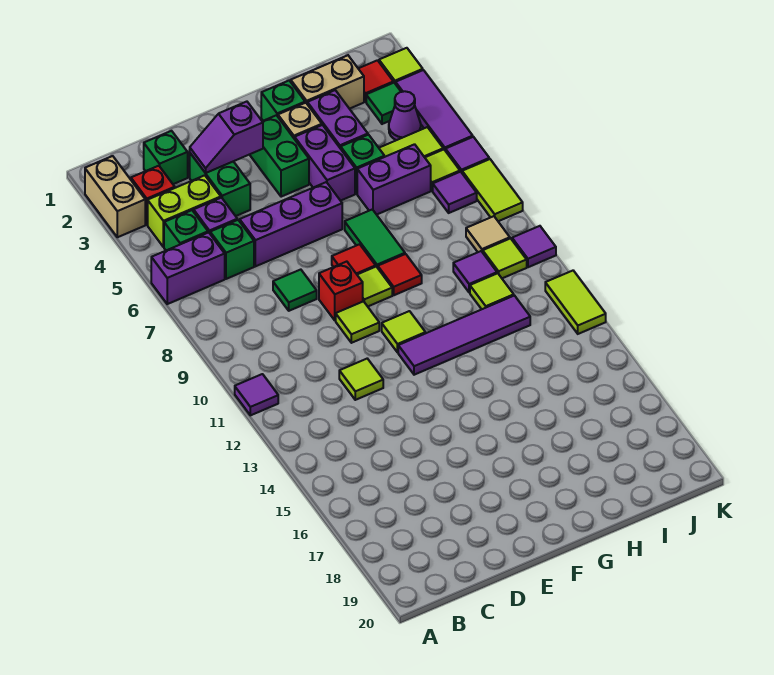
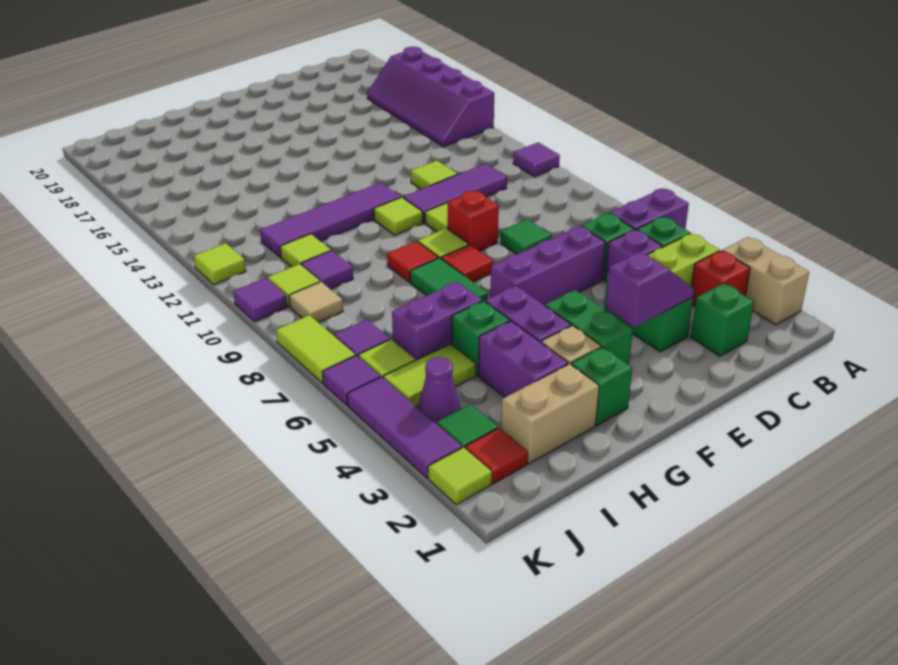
none -> purple 2x4 slope [367,47,494,147]
none -> purple 1x3 tile [403,163,507,223]
lime 1x2 tile [545,271,606,334] -> lime 1x1 tile [194,243,246,284]

